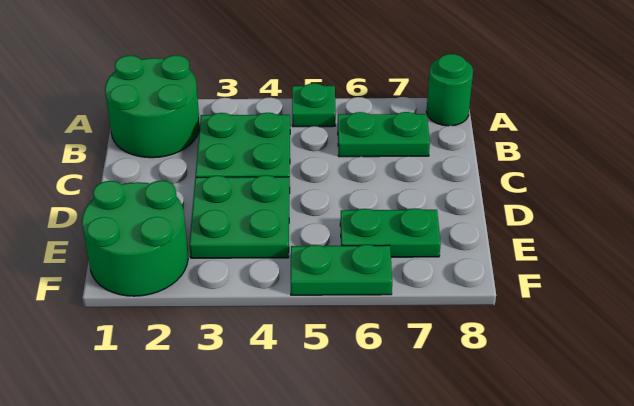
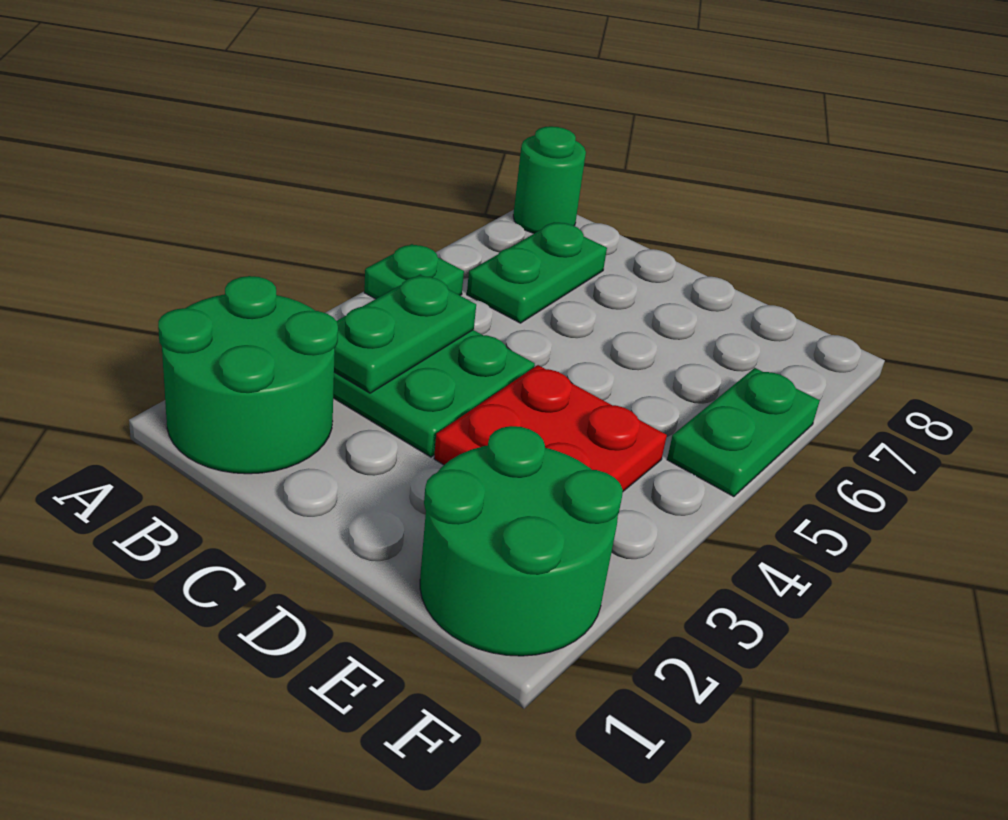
green 2x2 plate [189,175,290,258] -> red 2x2 plate [434,365,667,491]
green 1x2 plate [340,208,441,257] -> green 1x2 plate moved to [334,275,476,393]

